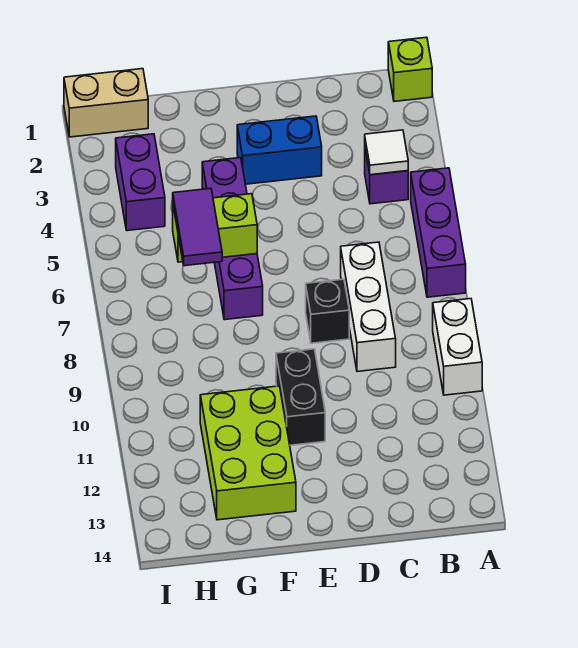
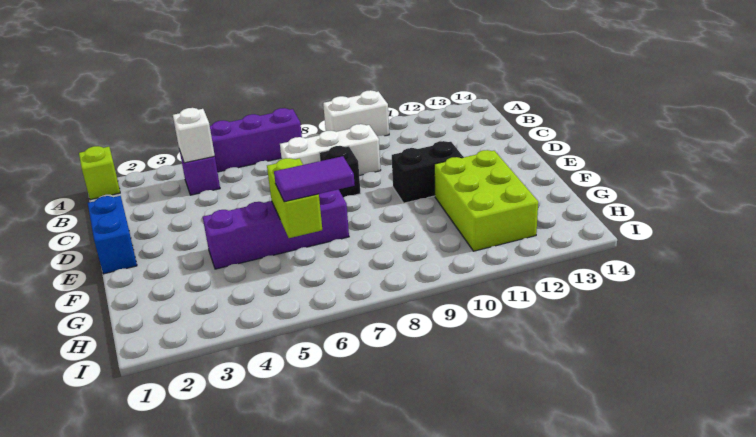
white 1x1 tile [365,130,408,175] -> white 1x1 brick [173,108,215,163]
blue 1x2 brick [237,116,322,184] -> blue 1x2 brick moved to [88,196,137,274]
lime 2x3 brick [200,386,296,520] -> lime 2x3 brick turned to [434,150,538,251]
tan 1x2 brick [64,69,148,137] -> none
purple 1x2 brick [116,134,165,231] -> none

